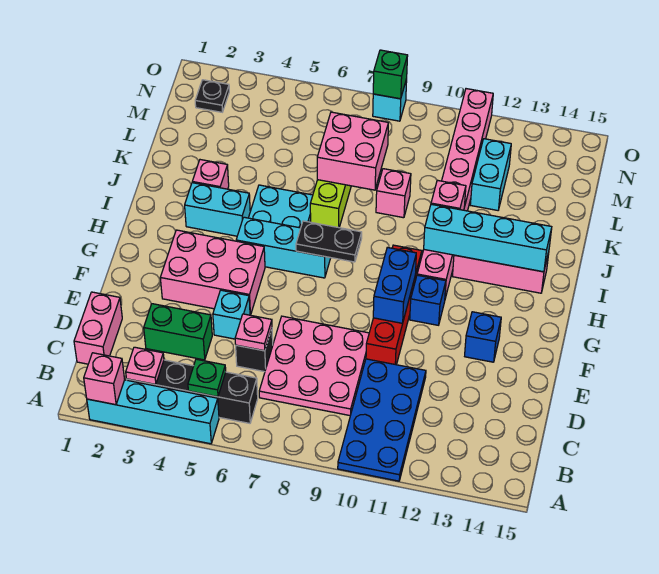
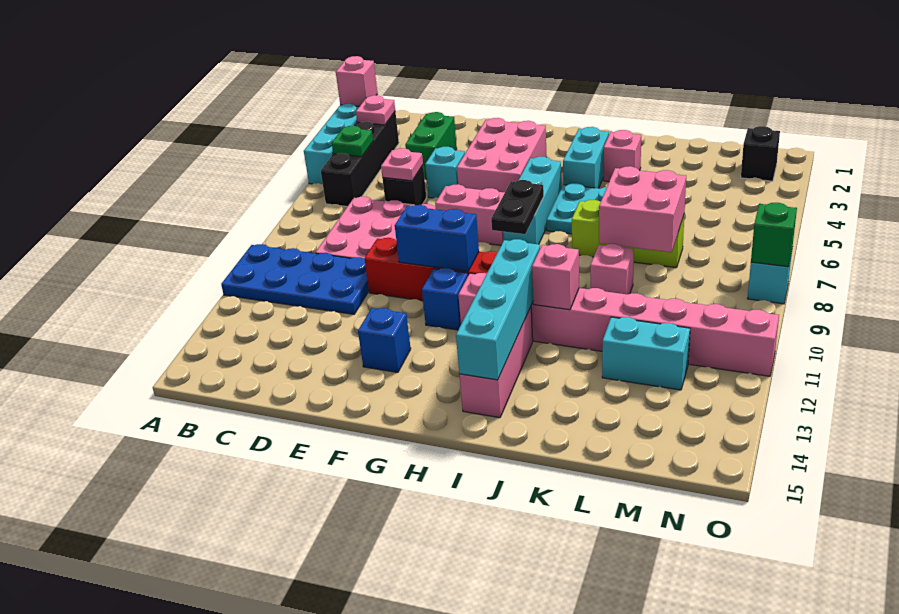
pink 1x2 brick [74,292,122,364] -> pink 1x2 brick moved to [435,184,505,245]
black 1x1 plate [195,80,229,112] -> black 1x1 brick [741,126,780,181]

